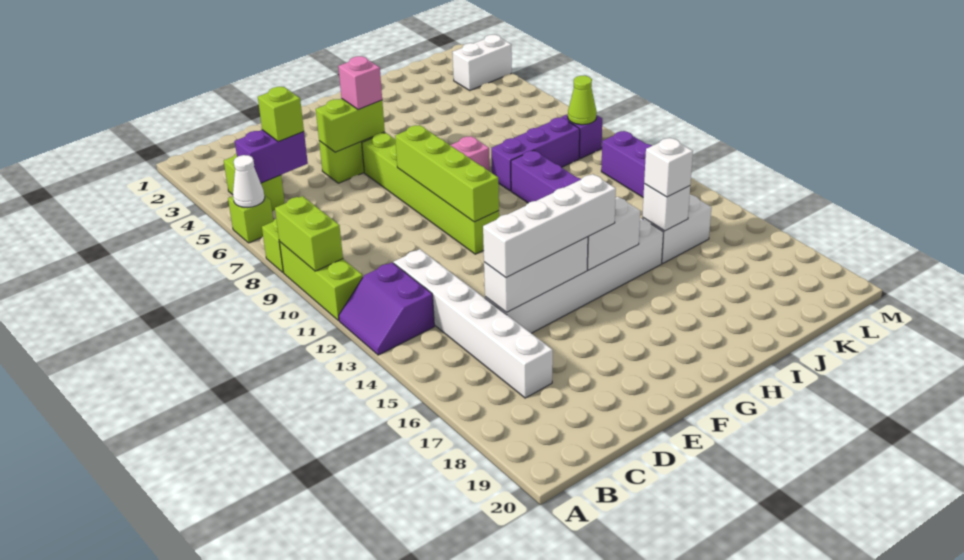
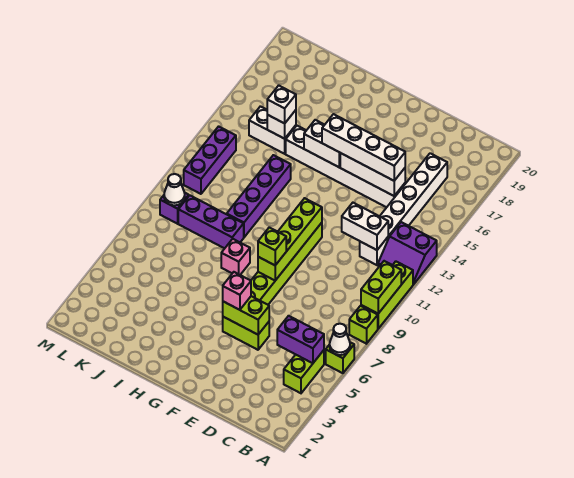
purple 2x2 slope [339,262,434,355] -> purple 2x2 slope turned to [378,222,437,284]
lime 1x1 brick [258,87,304,142] -> lime 1x1 brick moved to [258,227,286,265]
white 1x2 brick [452,35,512,90] -> white 1x2 brick moved to [342,203,388,250]
lime 1x1 cone [568,76,597,125] -> white 1x1 cone [164,174,185,205]

